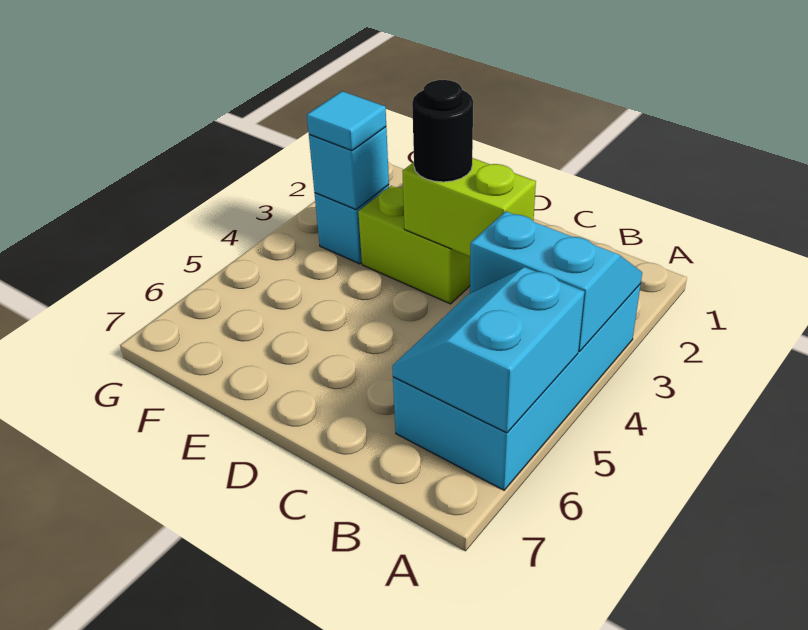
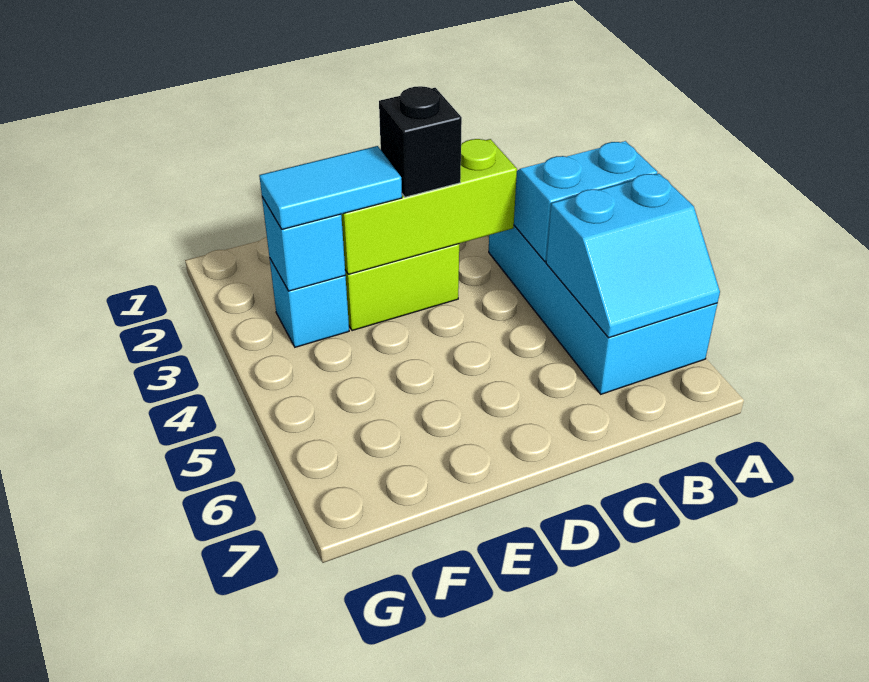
cyan 2x2 slope [392,267,584,433] -> cyan 2x2 slope turned to [546,173,720,338]
lime 1x2 brick [402,158,536,257] -> lime 1x3 brick [341,139,517,274]
black 1x1 round brick [412,80,473,182] -> black 1x1 brick [379,86,462,197]
cyan 1x1 tile [307,91,386,151] -> cyan 1x2 tile [259,146,402,229]

